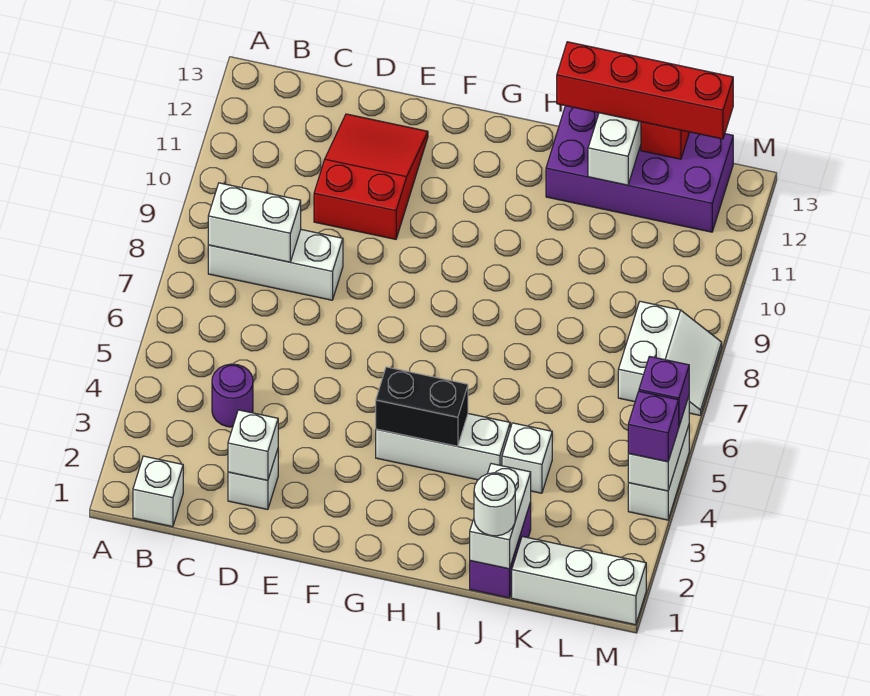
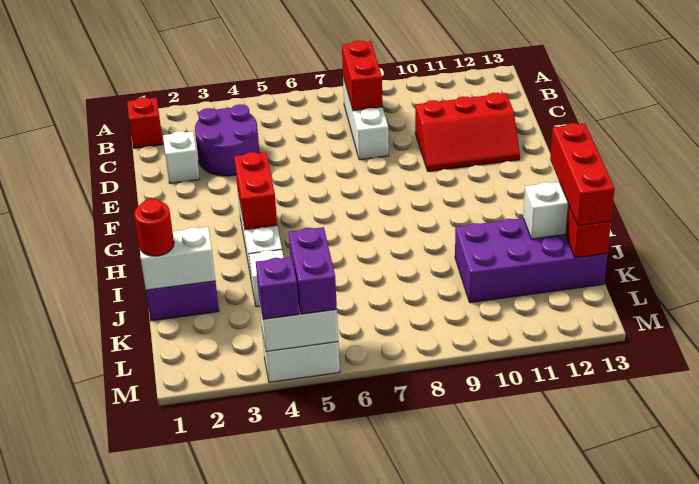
white 1x1 brick [133,456,183,527] -> red 1x1 brick [127,97,163,148]
white 1x2 brick [208,183,301,262] -> red 1x2 brick [342,40,383,111]
purple 1x1 round brick [212,364,253,427] -> purple 2x2 round brick [195,104,260,176]
white 1x1 brick [228,410,278,480] -> none
red 2x3 slope [314,114,428,239] -> red 2x3 slope turned to [415,93,520,171]
black 1x2 brick [376,367,468,446] -> red 1x2 brick [234,152,277,230]
purple 2x4 brick [546,106,733,232] -> purple 2x4 brick turned to [455,218,608,303]
red 1x4 brick [557,42,733,139] -> red 1x3 brick [550,123,615,226]
white 1x1 round brick [474,473,515,536] -> red 1x1 round brick [134,199,174,256]
white 1x3 brick [512,536,646,625] -> none
white 2x2 slope [618,301,722,415] -> none
purple 1x1 brick [639,356,689,426] -> purple 1x2 brick [289,227,337,314]

